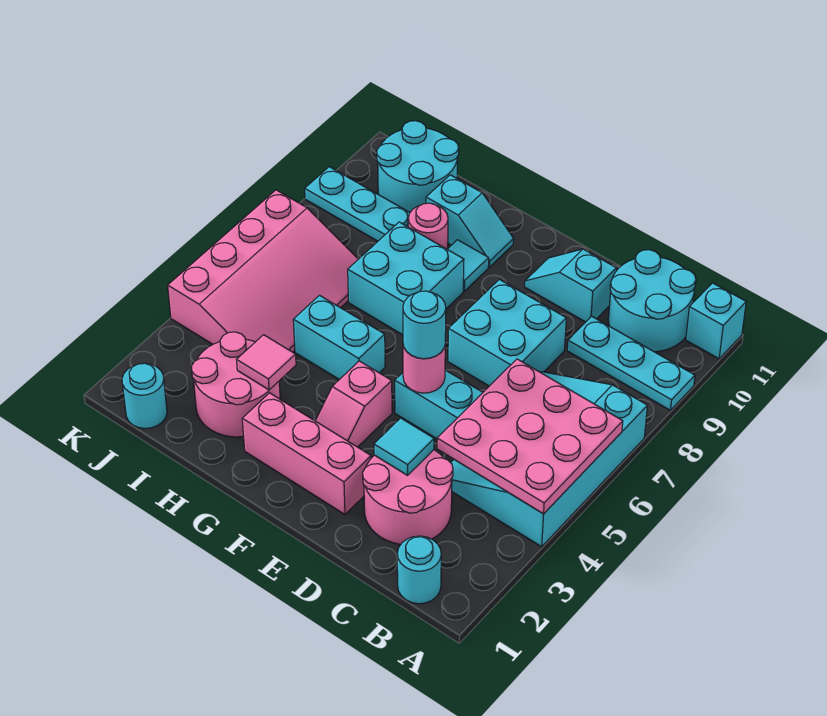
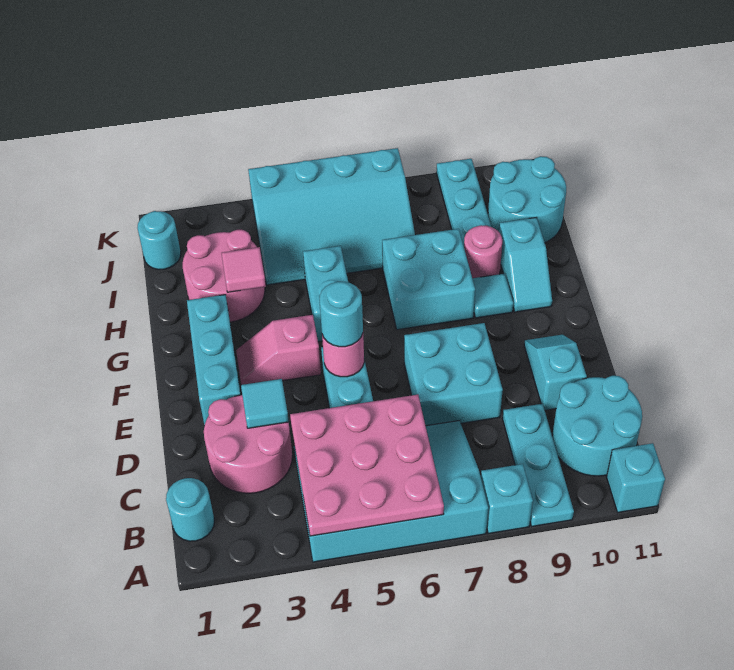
none -> cyan 1x1 brick [481,464,533,534]
pink 1x3 brick [242,393,371,514] -> cyan 1x3 brick [187,295,241,426]
pink 3x4 slope [168,190,358,352] -> cyan 3x4 slope [248,148,415,285]

